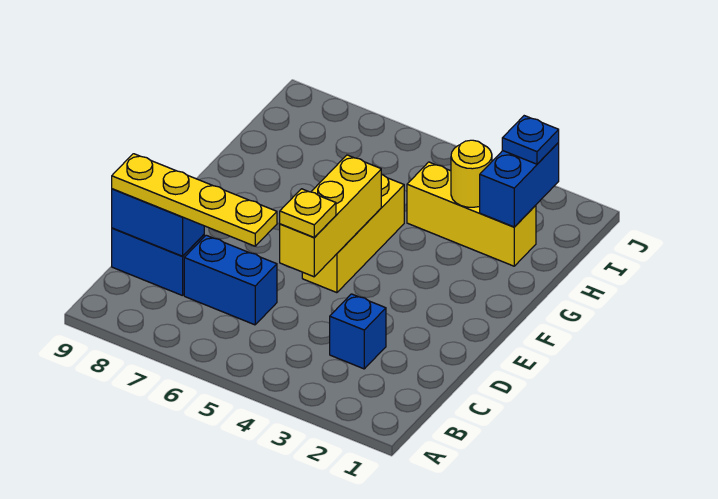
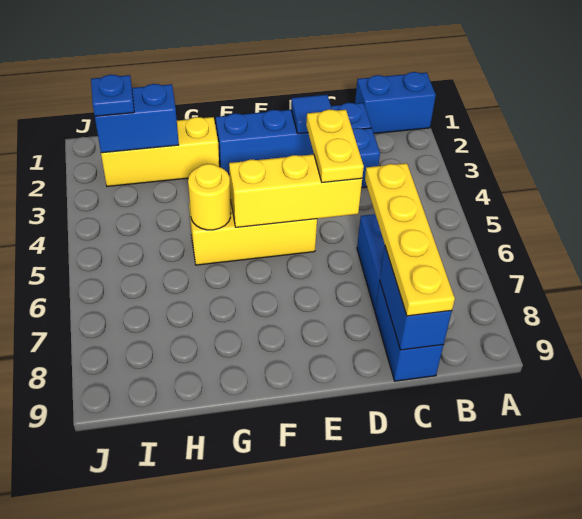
none -> blue 1x2 brick [355,72,436,133]
none -> blue 1x4 brick [216,103,371,174]
none -> blue 1x1 tile [291,95,332,134]
yellow 1x1 plate [280,189,336,237] -> yellow 1x2 plate [306,109,364,182]
yellow 1x3 brick [407,162,536,266] -> yellow 1x3 brick turned to [101,117,219,186]
yellow 1x1 round brick [451,140,492,207] -> yellow 1x1 round brick moved to [188,164,231,230]

